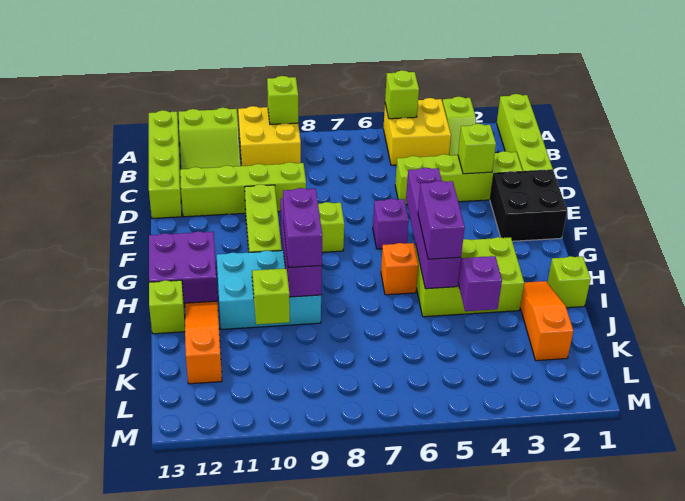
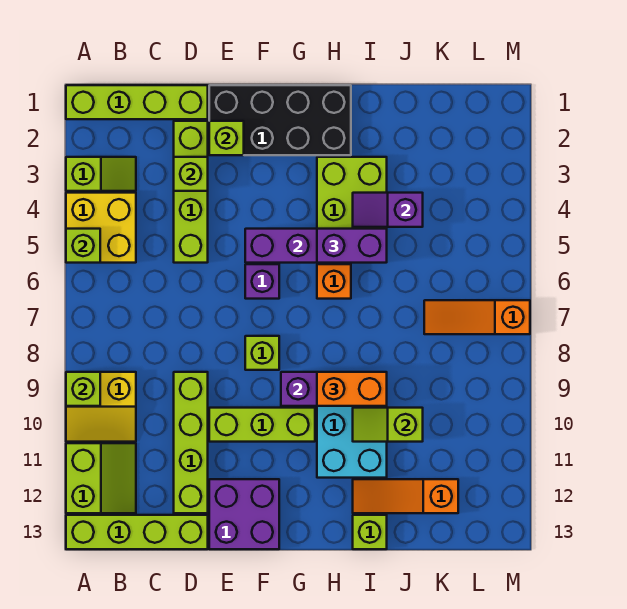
yellow 2x2 brick [238,106,301,166] -> yellow 2x2 slope [66,372,136,442]
black 2x2 brick [490,170,567,241] -> black 2x4 brick [209,85,351,155]
purple 2x2 brick [149,231,218,307] -> purple 2x2 brick moved to [209,479,279,549]
purple 1x2 brick [283,188,322,268] -> orange 1x2 brick [317,372,387,406]
lime 1x1 brick [547,256,591,308] -> lime 1x1 brick moved to [209,121,244,155]
orange 1x3 slope [520,281,573,361] -> orange 1x3 slope moved to [424,300,530,334]

